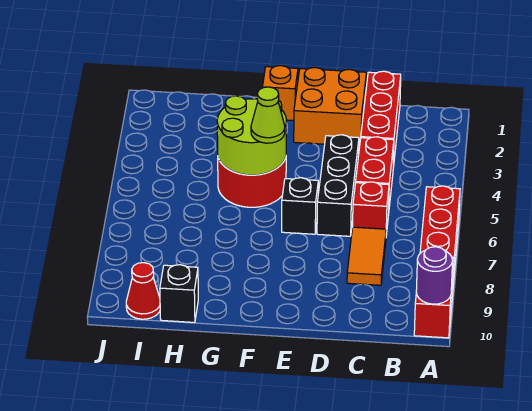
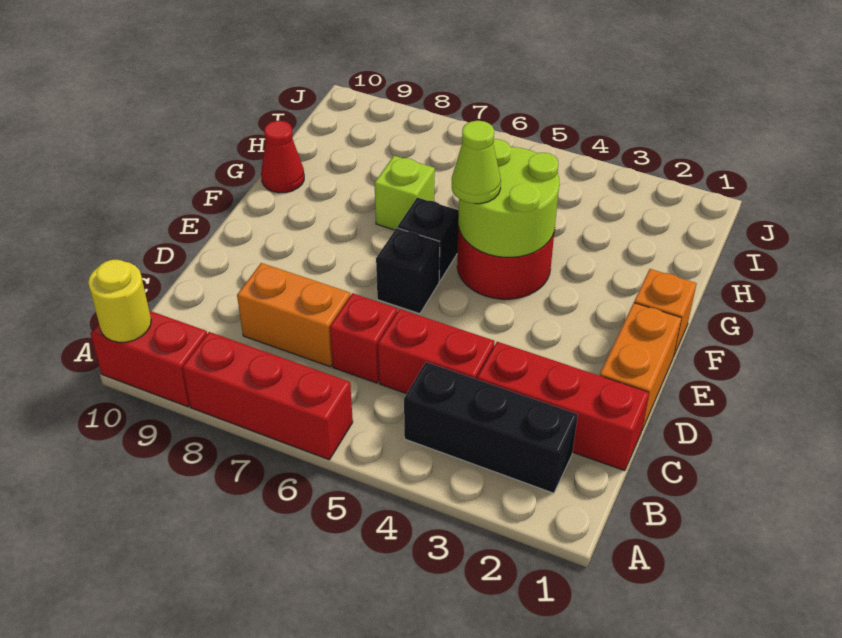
purple 1x1 round brick [416,247,452,304] -> yellow 1x1 round brick [88,260,151,342]
orange 1x2 tile [347,227,386,285] -> orange 1x2 brick [237,263,350,367]
orange 2x2 brick [294,67,366,146] -> orange 1x2 brick [600,303,682,430]
black 1x3 brick [317,135,359,236] -> black 1x3 brick moved to [404,362,578,493]
none -> lime 1x1 brick [374,156,435,230]
black 1x1 brick [160,265,198,322] -> black 1x1 brick moved to [398,198,459,281]
red 1x1 cone [126,263,160,319] -> red 1x1 cone moved to [261,121,304,193]

